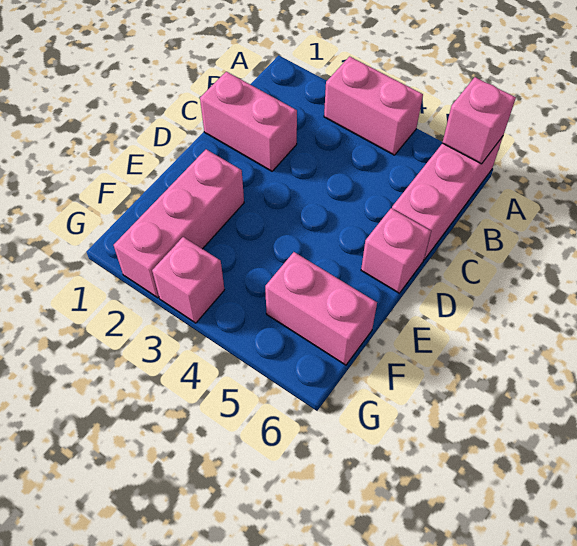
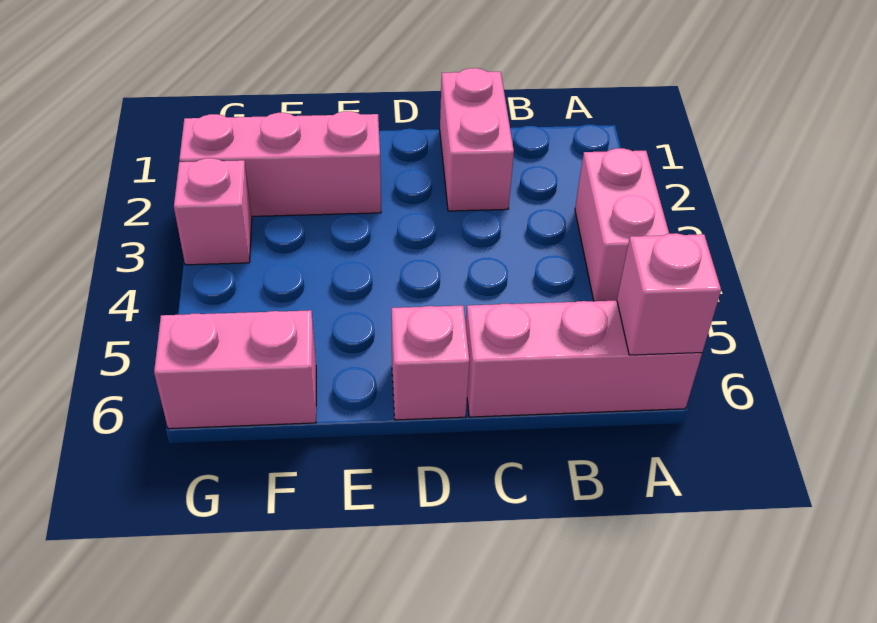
pink 1x2 brick [265,252,377,365] -> pink 1x2 brick turned to [154,310,316,429]

